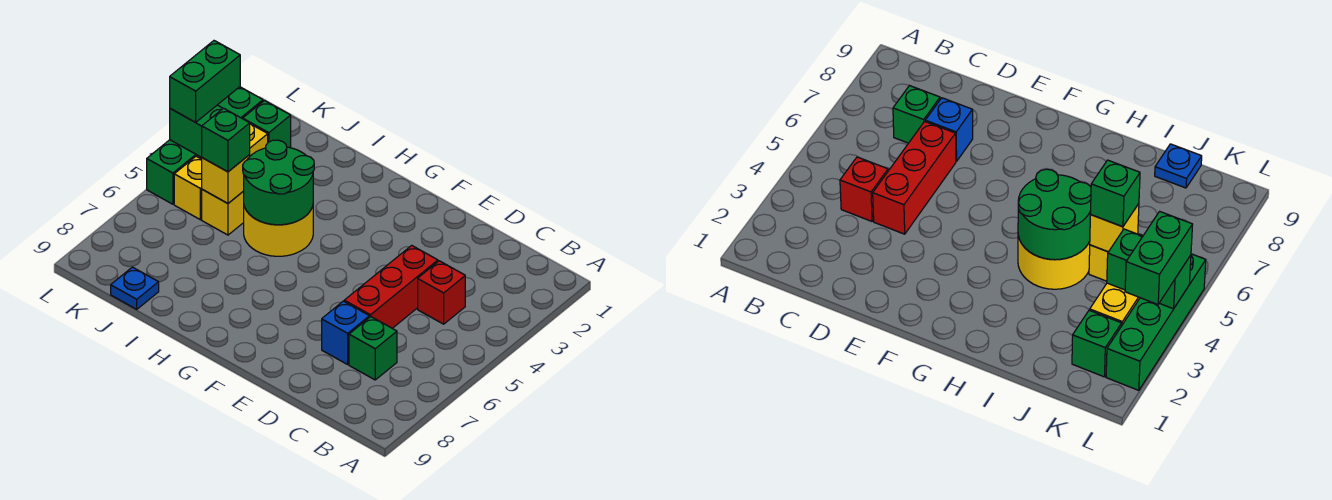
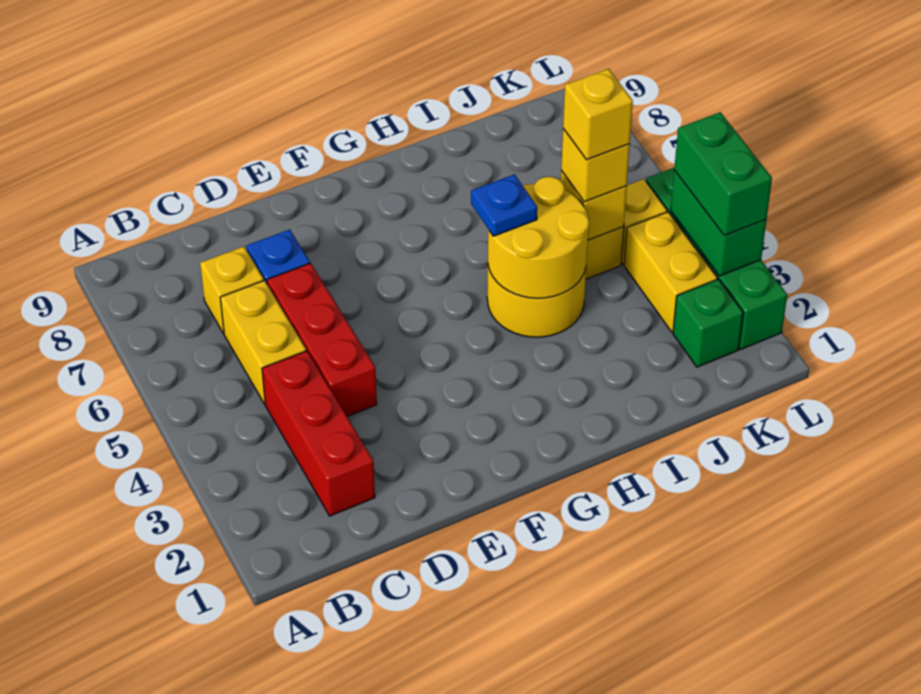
red 1x1 brick [418,261,465,324] -> red 1x3 brick [262,351,375,516]
none -> yellow 1x2 brick [220,281,306,404]
green 1x1 brick [349,317,397,380] -> yellow 1x1 brick [200,247,264,334]
green 2x2 round brick [243,140,314,225] -> yellow 2x2 round brick [488,177,589,298]
green 1x1 brick [202,108,250,172] -> yellow 1x1 brick [561,129,630,202]
none -> yellow 1x1 brick [563,69,633,160]
blue 1x1 plate [111,267,159,309] -> blue 1x1 plate moved to [471,174,537,236]
green 1x2 brick [170,105,223,158] -> green 1x2 brick turned to [671,170,766,276]

